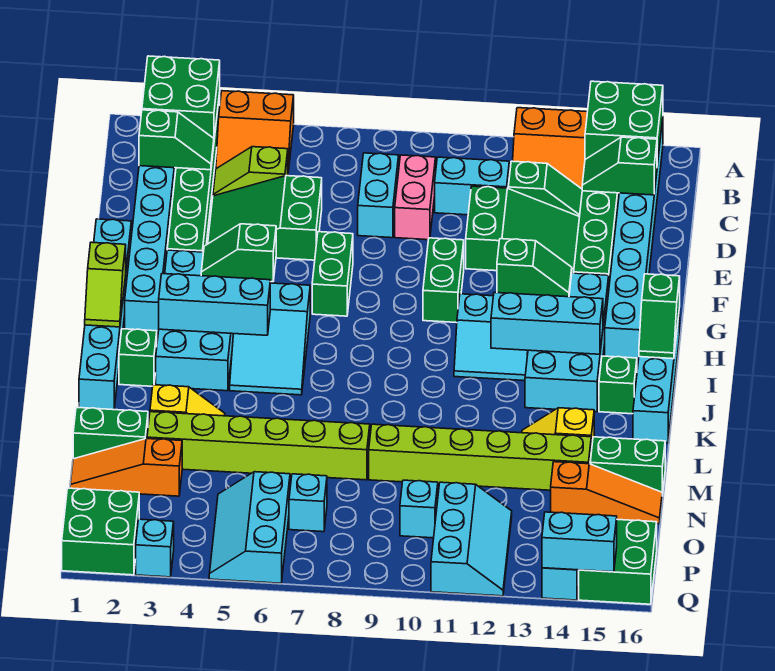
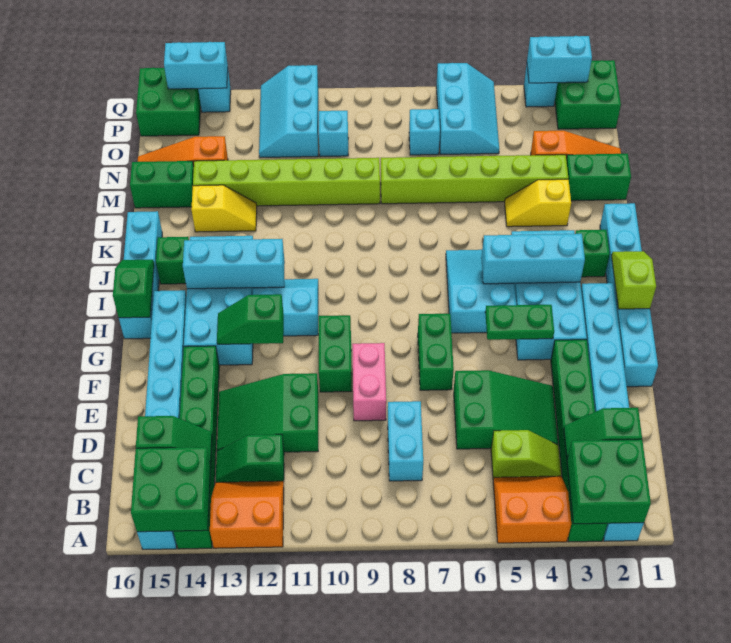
pink 1x2 brick [395,155,436,240] -> pink 1x2 brick moved to [352,343,386,421]
cyan 1x2 brick [435,157,509,215] -> cyan 1x2 brick moved to [527,36,592,83]
green 1x2 slope [201,224,276,282] -> green 1x2 plate [485,305,554,340]

